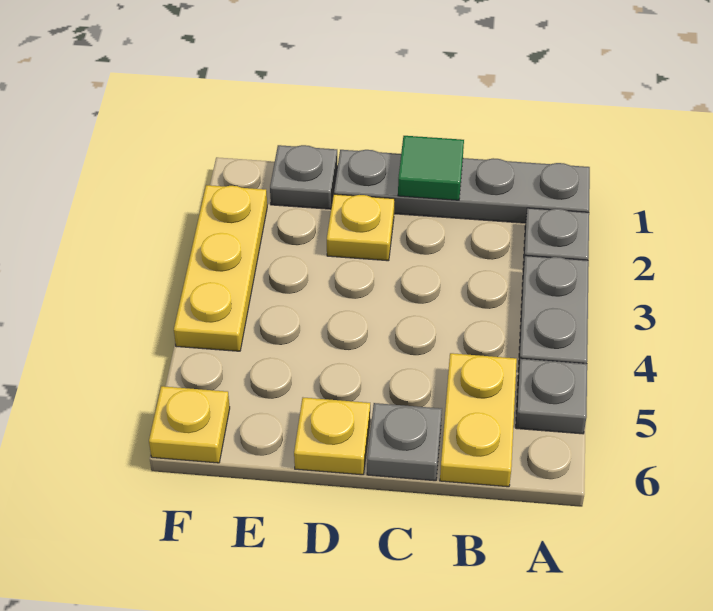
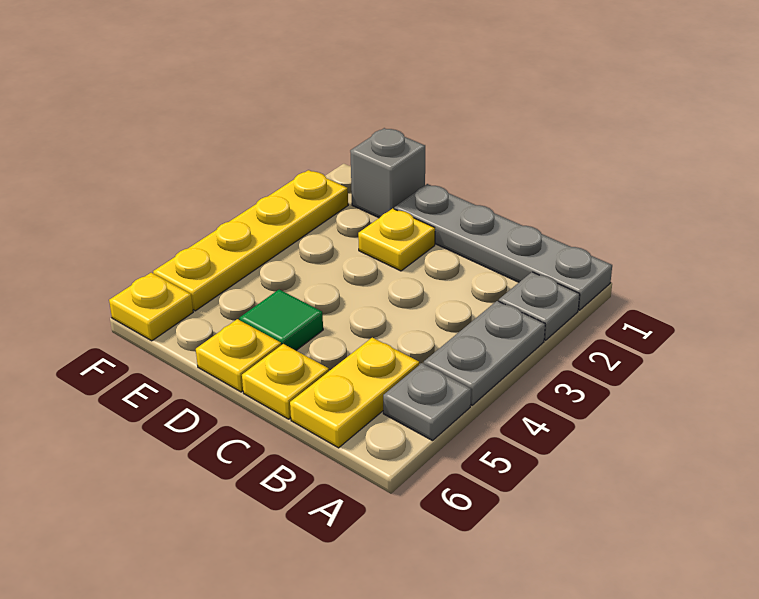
green 1x1 tile [398,136,464,200] -> green 1x1 tile moved to [239,290,323,350]
grey 1x1 plate [367,403,442,481] -> yellow 1x1 plate [242,344,329,419]
grey 1x1 plate [270,145,337,209] -> grey 1x1 brick [350,128,425,218]
yellow 1x3 plate [174,185,267,351] -> yellow 1x4 plate [153,170,348,311]

